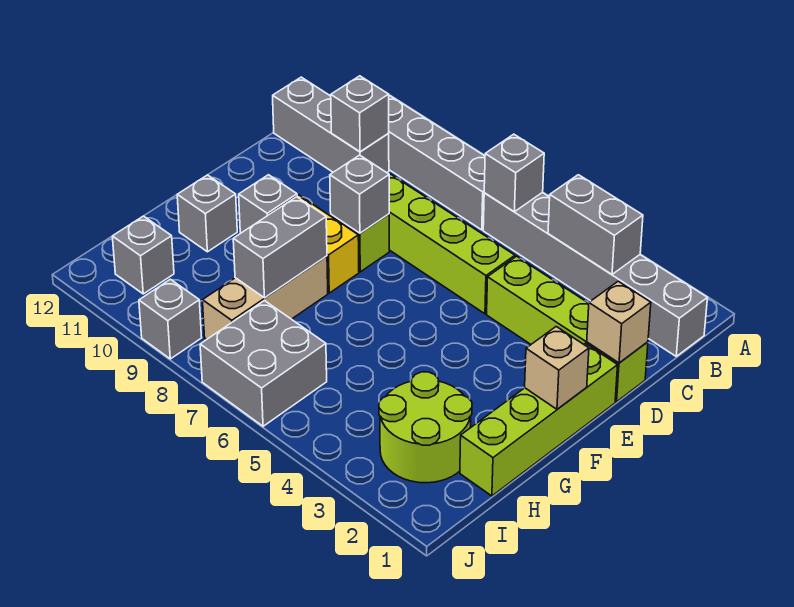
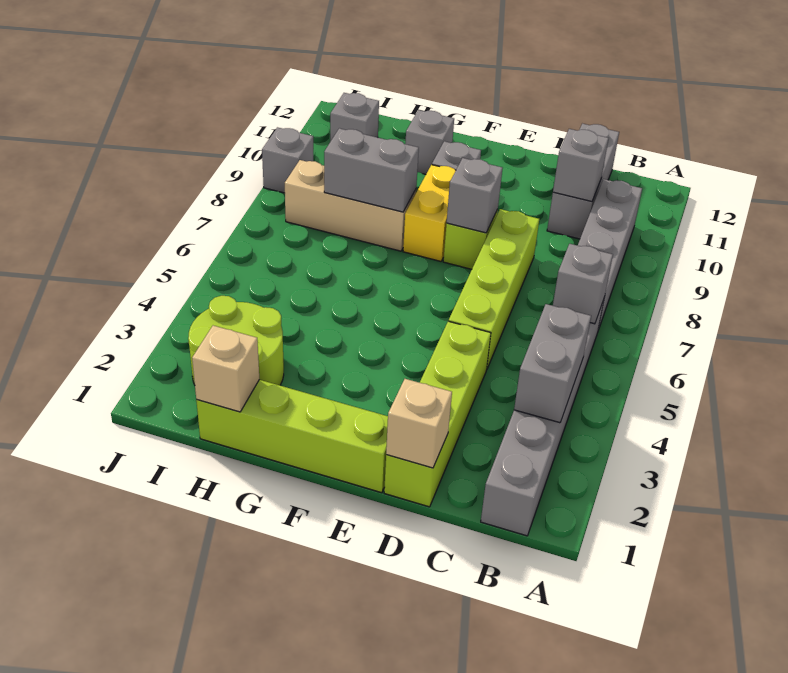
tan 1x1 brick [525,327,589,409] -> tan 1x1 brick moved to [192,326,259,412]
grey 2x2 brick [200,301,327,426] -> none

